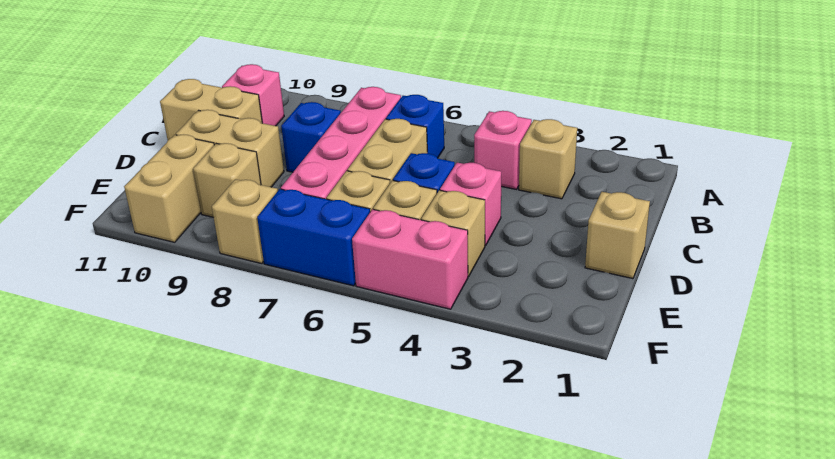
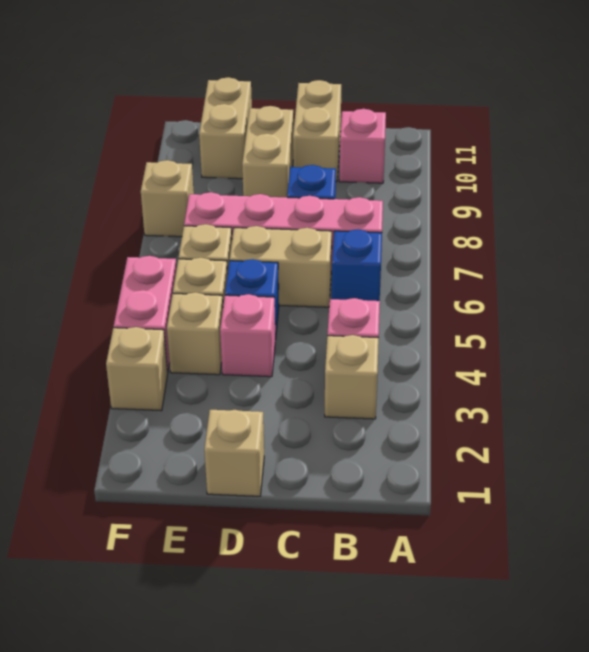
tan 1x1 brick [193,143,261,217] -> tan 1x1 brick moved to [106,327,168,411]
tan 1x2 brick [124,134,214,242] -> tan 1x2 brick turned to [199,77,252,179]
blue 1x2 brick [257,189,370,286] -> none

